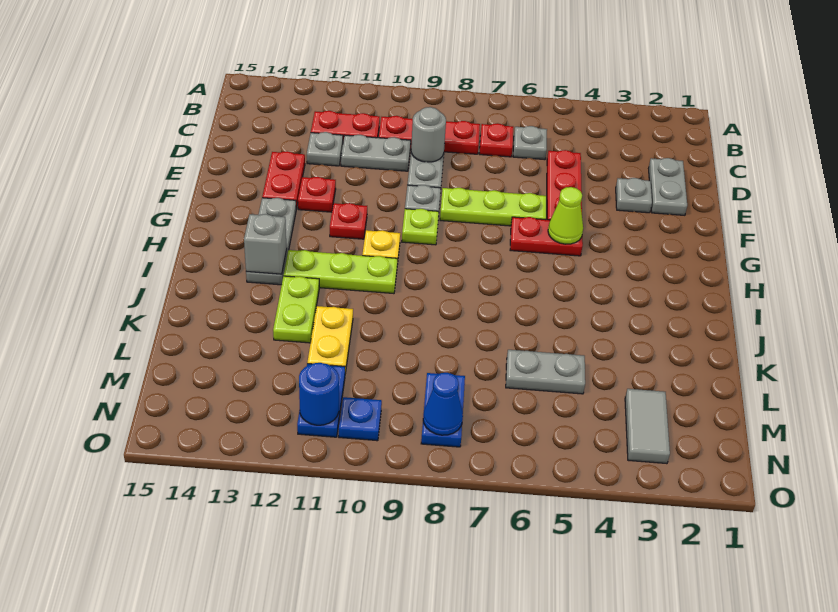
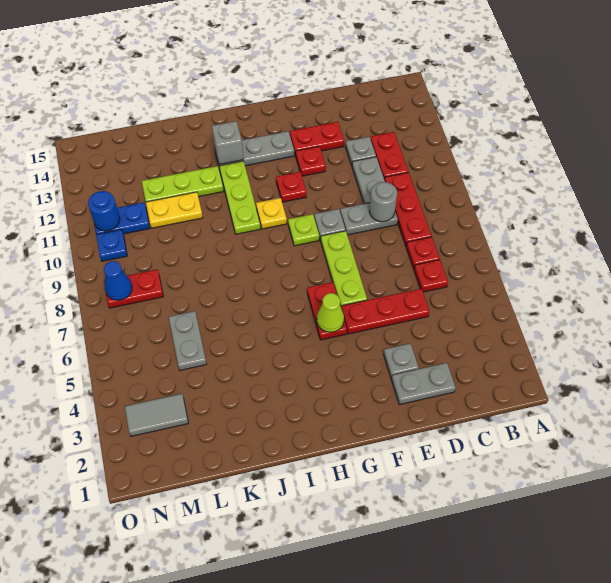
grey 1x1 plate [513,126,547,160] -> red 1x1 plate [414,260,448,292]
lime 1x2 plate [273,276,319,343] -> lime 1x3 plate [142,166,224,202]
blue 1x2 plate [421,373,465,447] -> red 1x2 plate [104,269,163,308]

